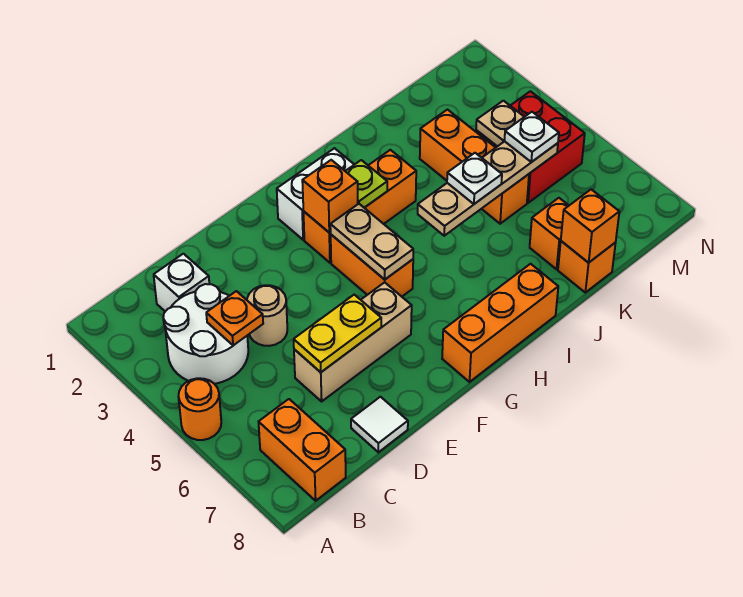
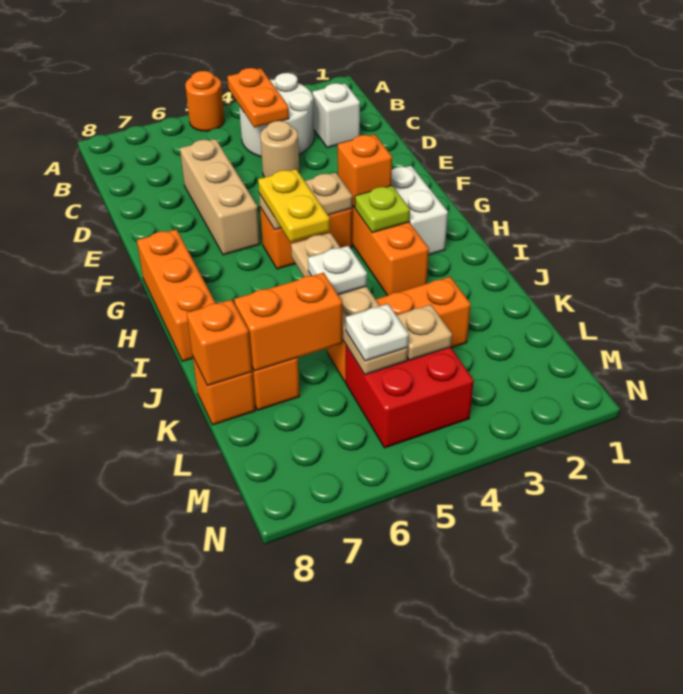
orange 1x2 brick [259,399,346,501] -> orange 1x2 brick moved to [234,273,343,371]
orange 1x1 plate [206,291,263,346] -> orange 1x2 plate [227,68,289,128]
yellow 1x2 plate [294,295,381,372] -> yellow 1x2 plate moved to [258,169,330,242]
white 1x1 tile [351,397,408,452] -> none

